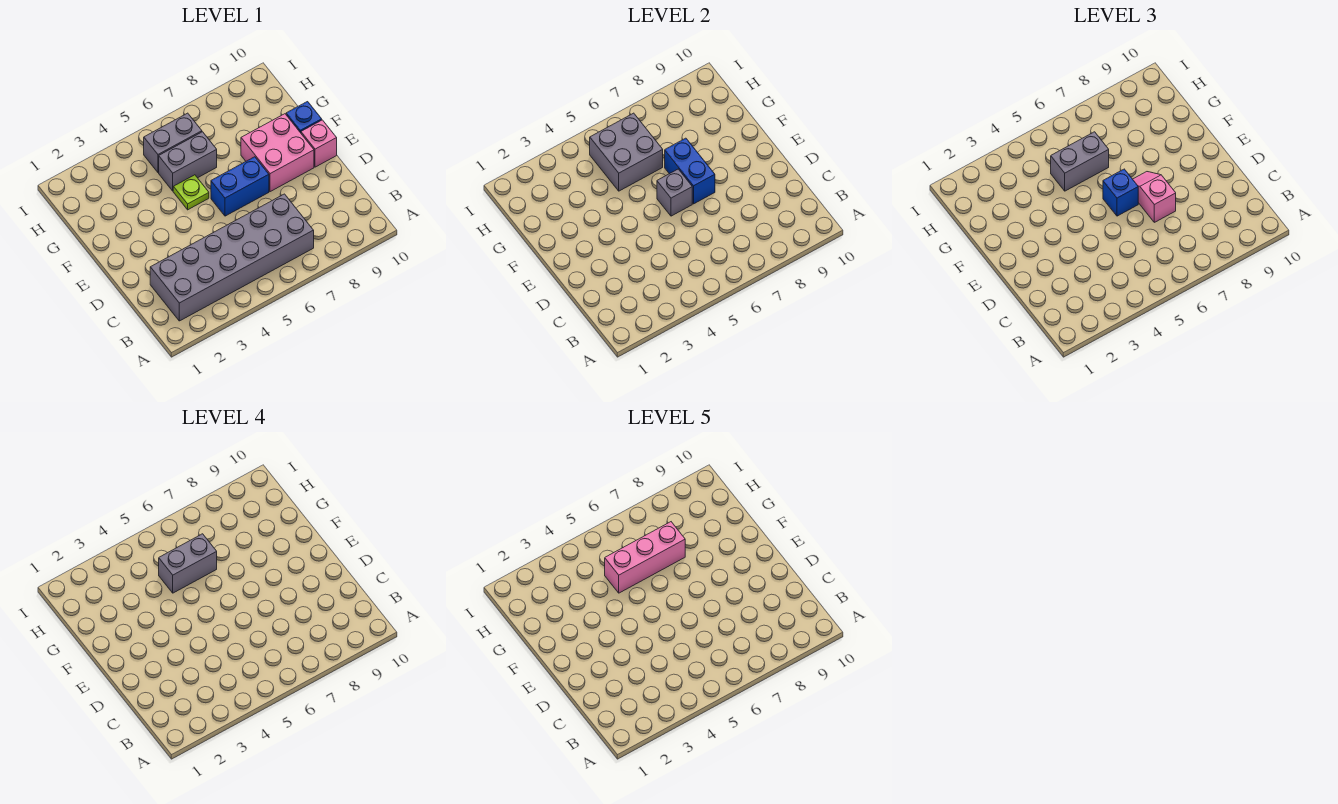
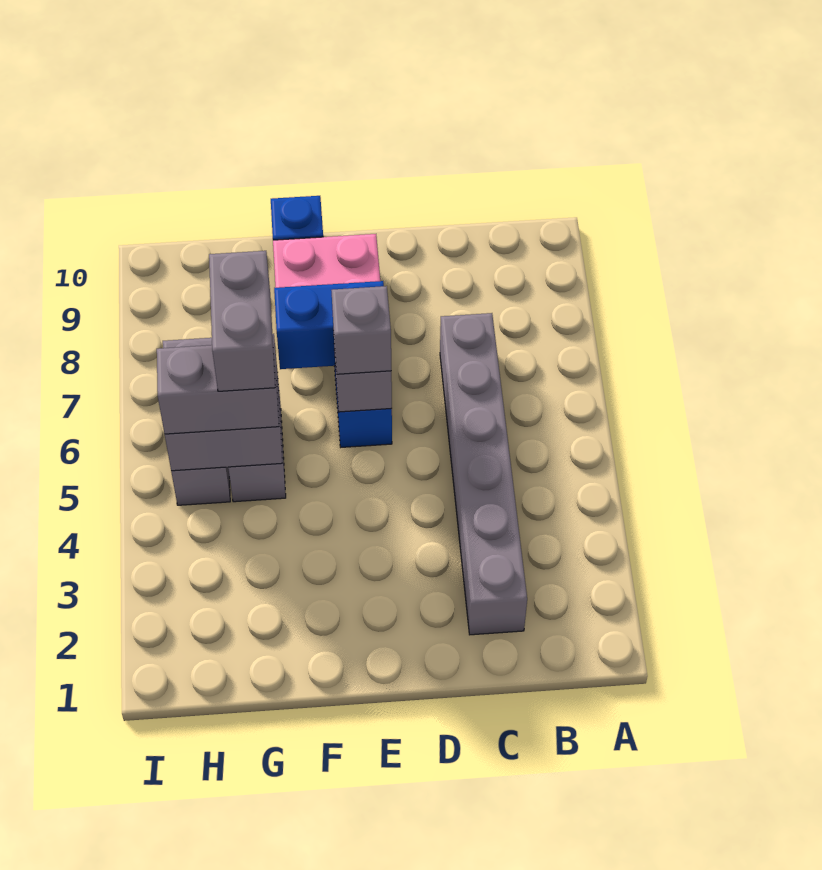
grey 2x6 brick [150,194,314,321] -> grey 1x6 brick [440,313,527,635]
pink 1x2 slope [1133,172,1176,222] -> none
blue 1x1 brick [1103,169,1138,216] -> grey 1x1 brick [331,286,391,374]
pink 1x1 brick [301,120,337,167] -> none
lime 1x1 plate [173,175,209,210] -> none
grey 1x2 brick [1051,132,1109,191] -> grey 1x2 brick turned to [157,345,279,434]
pink 1x3 brick [605,522,685,593] -> none

